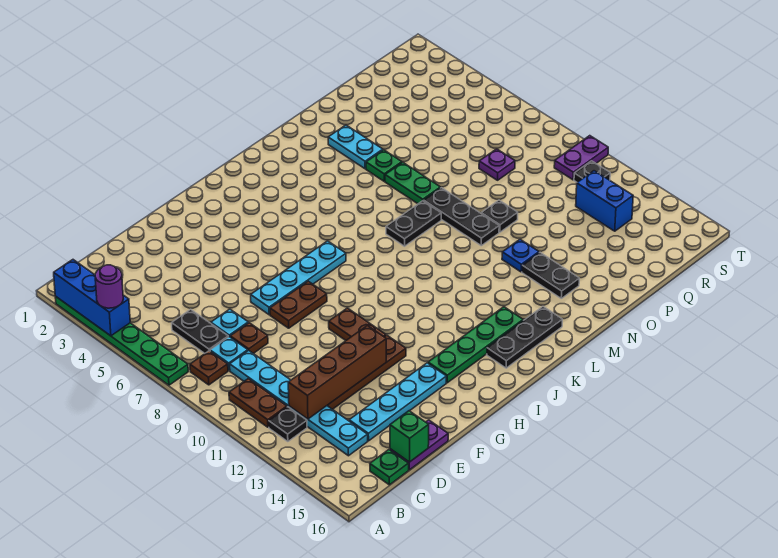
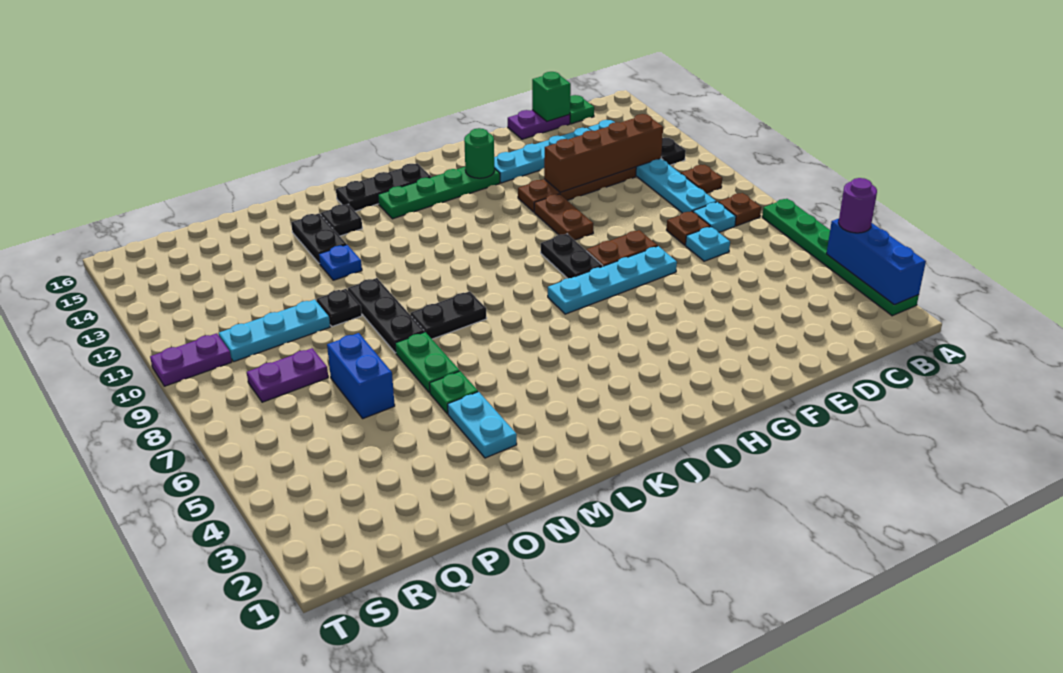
brown 1x2 plate [229,379,287,427] -> brown 1x1 plate [681,165,722,193]
black 1x2 plate [172,309,228,353] -> black 1x2 plate moved to [541,234,603,278]
none -> green 1x1 round brick [464,128,494,178]
none -> cyan 1x3 plate [219,299,330,362]
purple 1x1 plate [479,149,515,180] -> purple 1x2 plate [247,348,328,402]
blue 1x2 brick [576,171,633,231] -> blue 1x2 brick moved to [327,333,395,418]
black 1x1 plate [574,161,610,182] -> black 1x1 plate moved to [321,204,362,236]

